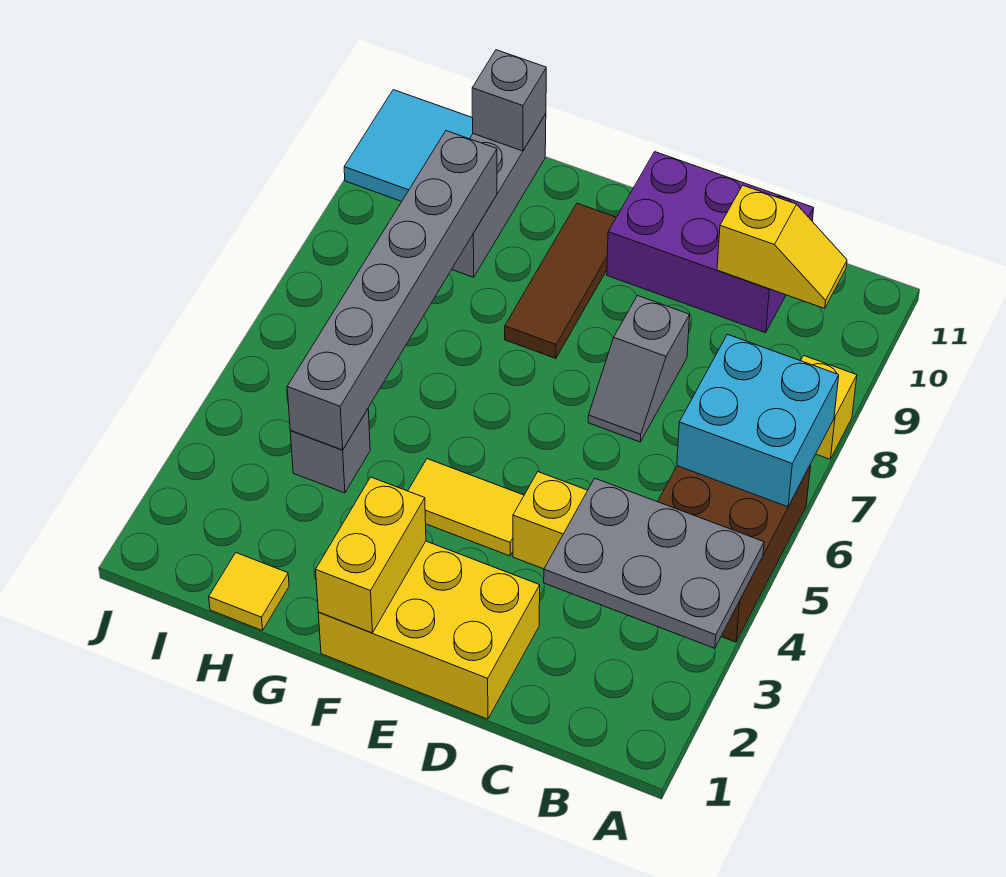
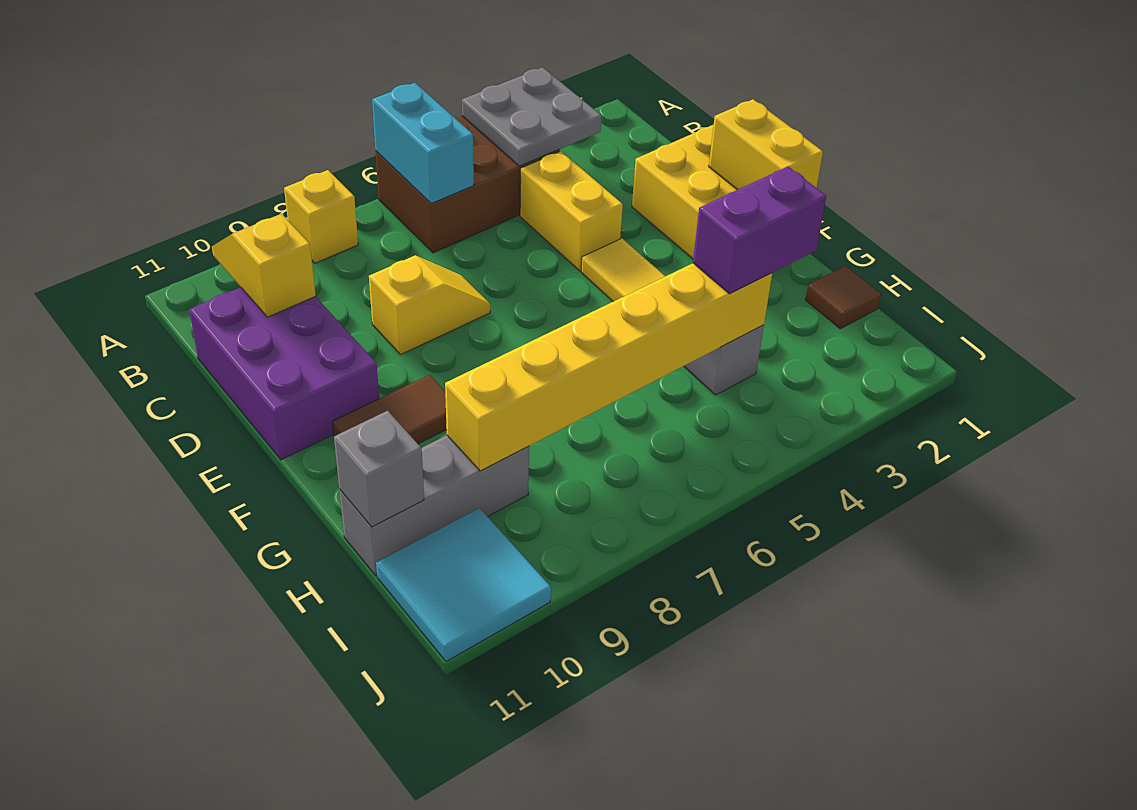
grey 2x3 plate [544,478,764,648] -> grey 2x2 plate [462,67,602,166]
cyan 2x2 brick [677,334,839,507] -> cyan 1x2 brick [372,83,474,203]
grey 1x2 slope [588,296,690,442] -> yellow 1x2 slope [369,255,490,355]
yellow 1x2 brick [316,477,426,633] -> yellow 1x2 brick turned to [709,99,823,190]
brown 1x3 tile [505,203,616,359] -> brown 1x2 tile [332,375,447,444]
yellow 1x1 tile [209,553,289,631] -> brown 1x1 tile [806,266,881,329]
none -> purple 1x2 brick [693,167,826,294]
grey 1x6 brick [287,131,497,450] -> yellow 1x6 brick [445,263,772,471]

